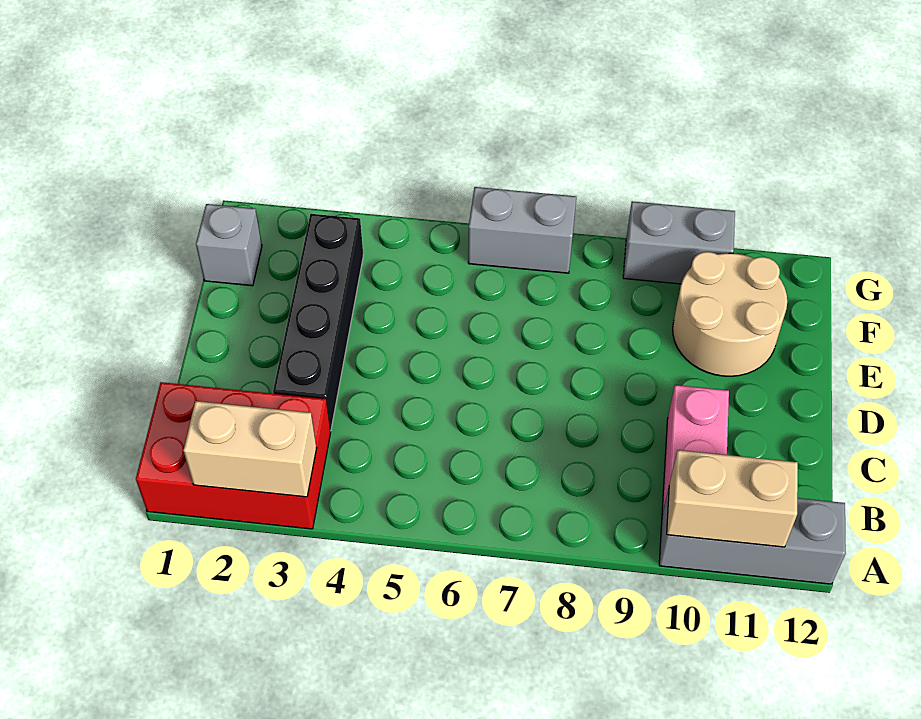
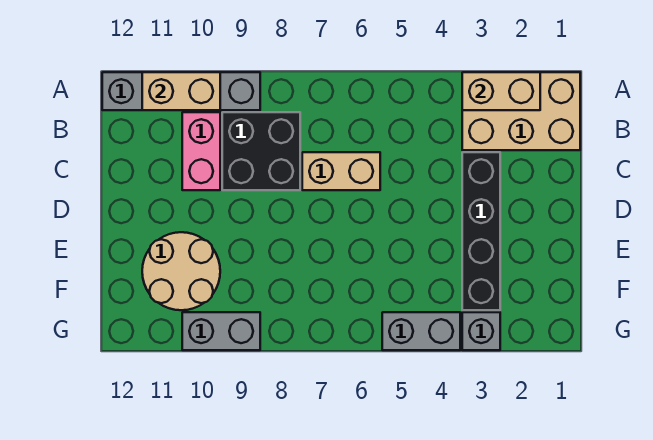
red 2x3 brick [136,382,331,529] -> tan 2x3 brick [462,72,580,150]
grey 1x3 brick [659,488,846,584] -> grey 1x4 brick [102,72,260,110]
none -> black 2x2 brick [222,112,300,190]
none -> tan 1x2 brick [302,152,380,190]
grey 1x1 brick [196,204,262,286] -> grey 1x1 brick moved to [462,312,500,350]
grey 1x2 brick [468,187,576,273] -> grey 1x2 brick moved to [382,312,460,350]

